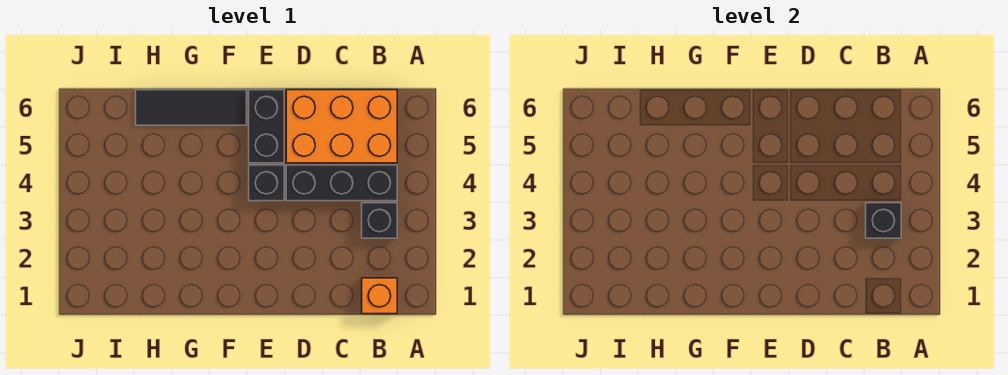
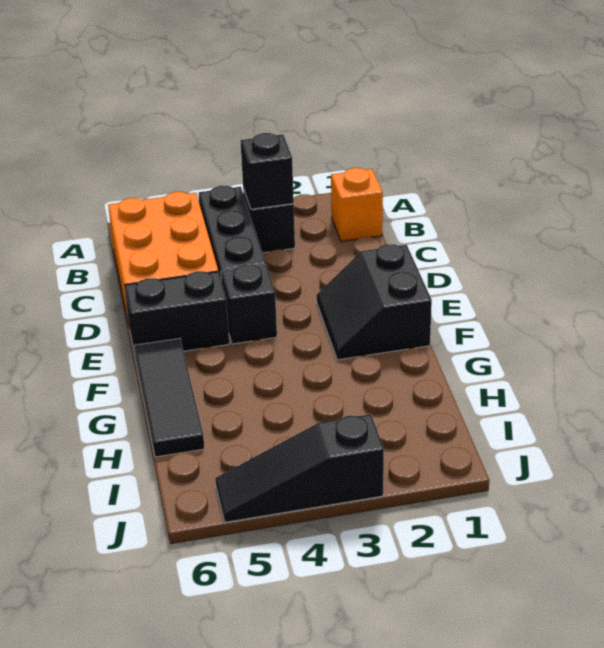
none -> black 2x2 slope [317,244,432,360]
none -> black 1x3 slope [215,414,384,522]

